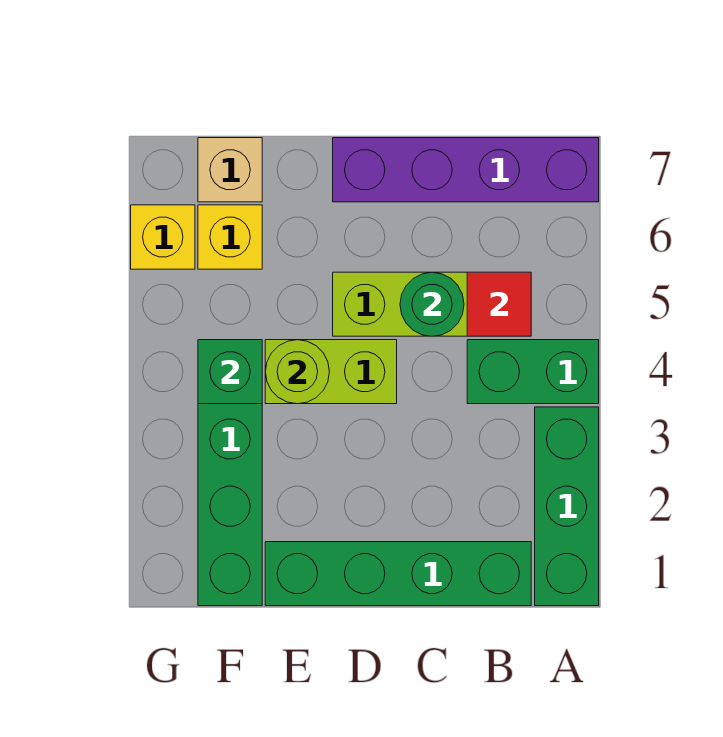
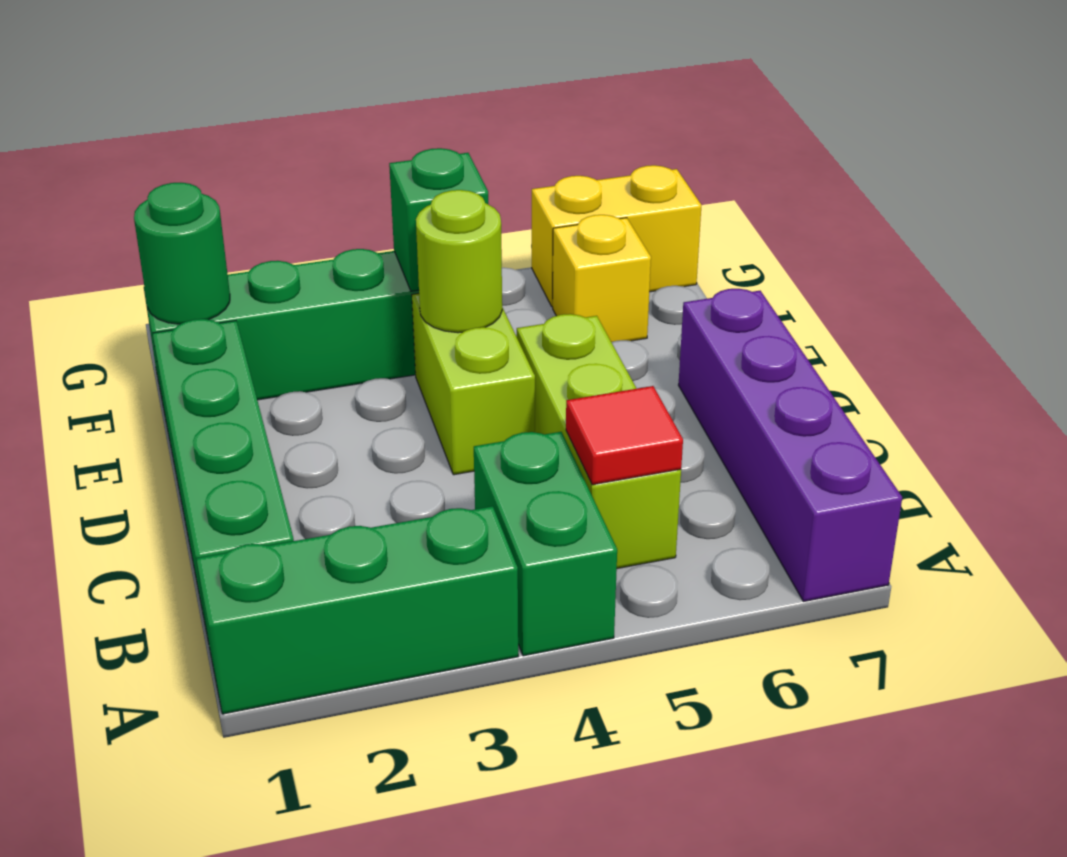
green 1x1 round brick [400,272,464,336] -> green 1x1 round brick moved to [134,183,230,324]
tan 1x1 brick [198,138,262,202] -> none
yellow 1x1 brick [131,205,195,269] -> yellow 1x2 brick [532,165,702,307]

